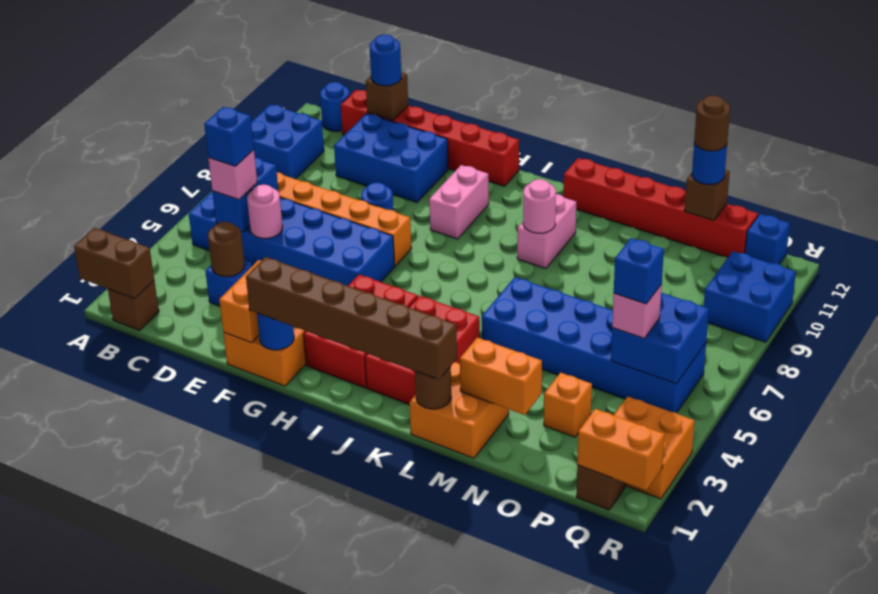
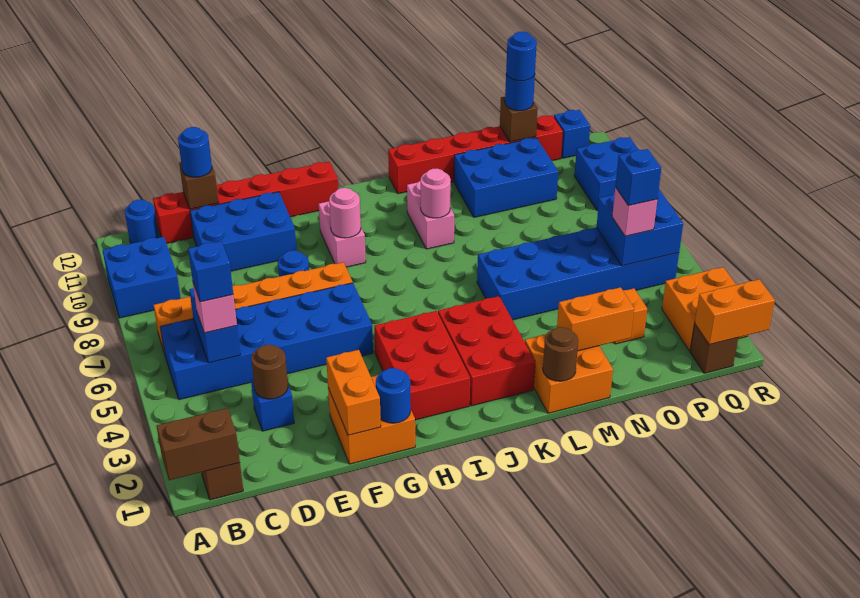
pink 1x1 round brick [247,185,283,238] -> pink 1x1 round brick moved to [329,188,361,238]
brown 1x6 brick [246,257,457,380] -> none
none -> blue 2x3 brick [454,138,558,217]
brown 1x1 round brick [694,95,730,151] -> blue 1x1 round brick [506,32,537,81]

